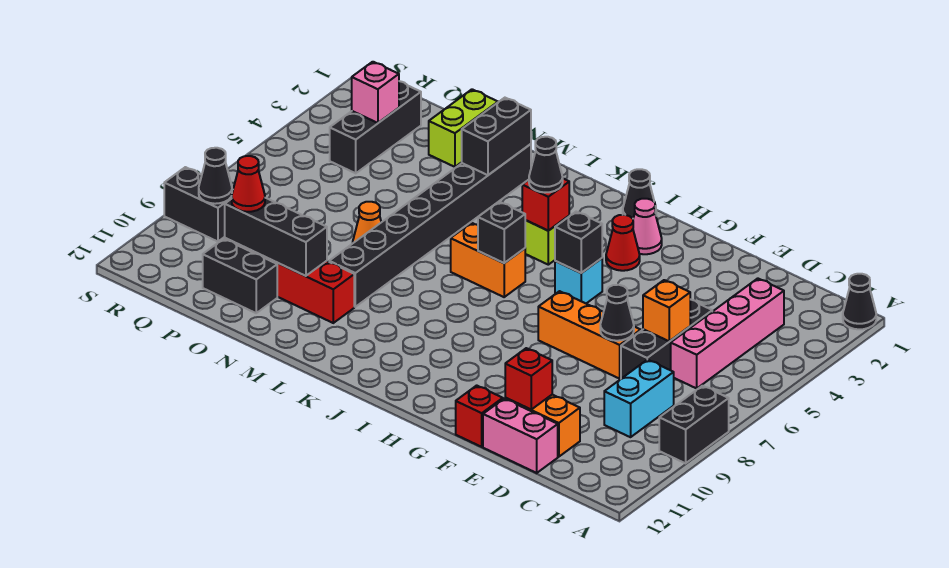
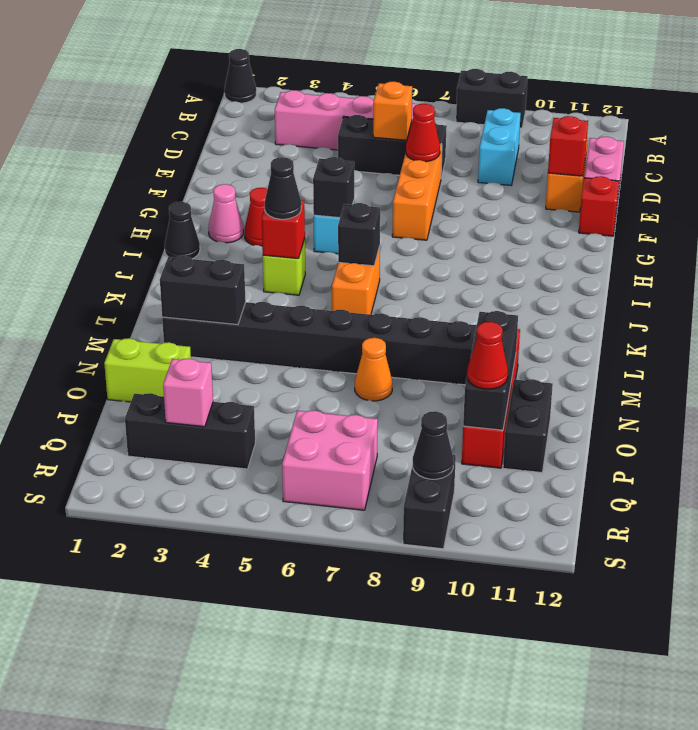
cyan 1x2 brick [604,360,674,437] -> cyan 1x2 brick turned to [478,108,521,185]
black 1x1 cone [600,285,634,341] -> red 1x1 cone [406,104,440,162]
none -> pink 2x2 brick [282,410,378,510]

